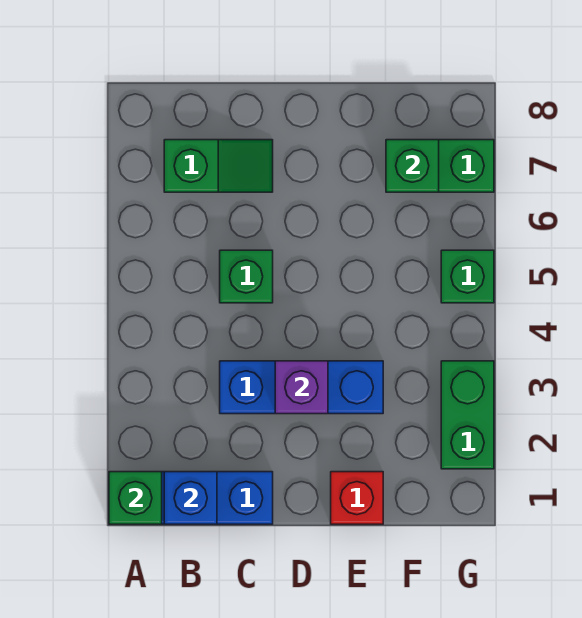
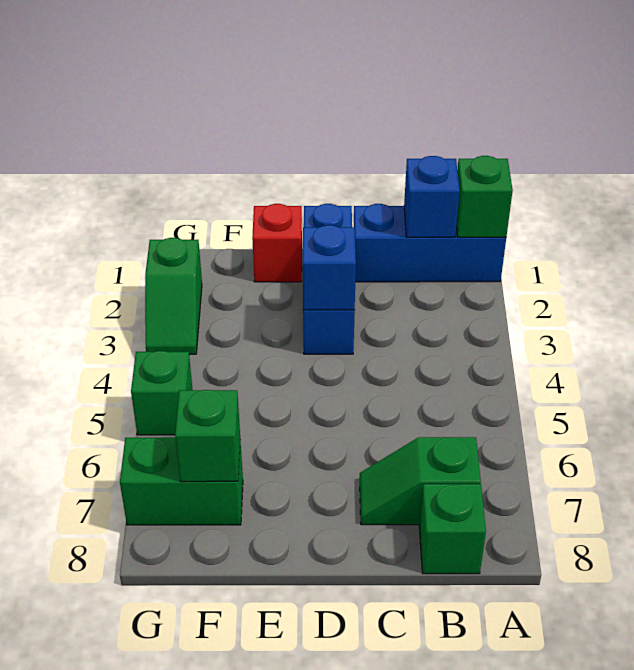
blue 1x3 brick [220,361,383,414] -> blue 1x3 brick turned to [303,204,355,354]
green 1x1 brick [220,250,273,303] -> green 1x1 brick moved to [419,484,486,574]
purple 1x1 brick [275,361,328,414] -> blue 1x1 brick [303,225,356,310]
green 1x2 brick [441,361,494,469] -> green 1x2 slope [145,238,202,355]

